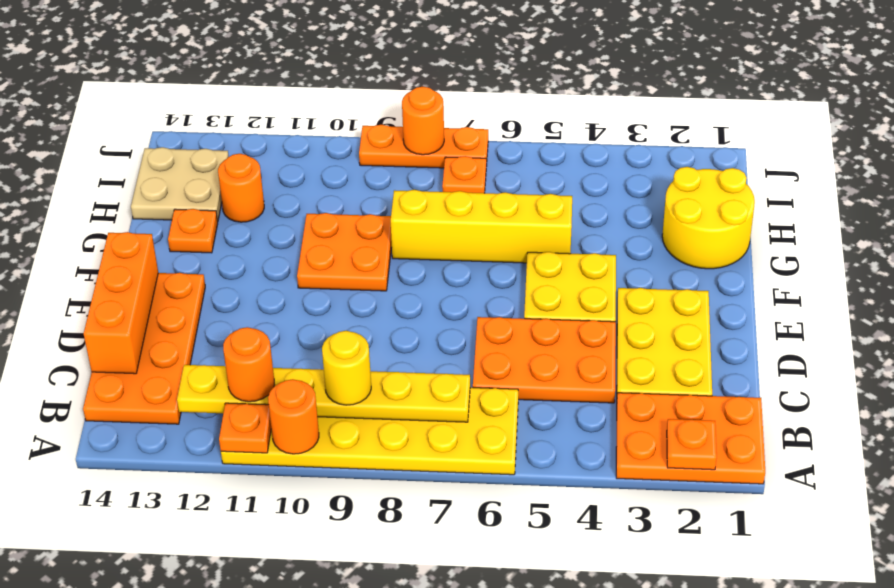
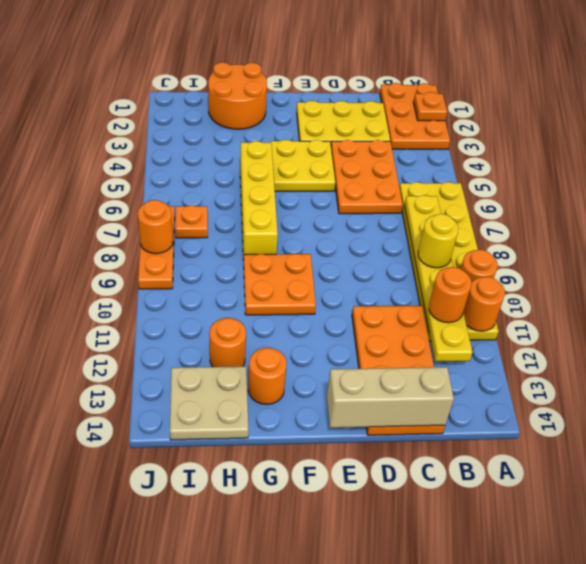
orange 1x1 plate [219,403,271,453] -> orange 1x1 round brick [464,277,505,331]
orange 2x4 plate [83,273,205,424] -> orange 2x4 plate turned to [352,306,445,435]
orange 1x3 brick [84,232,158,374] -> tan 1x3 brick [327,367,454,428]
yellow 2x2 round brick [662,167,755,269] -> orange 2x2 round brick [208,62,267,129]
orange 1x1 plate [168,209,218,253] -> orange 1x1 round brick [248,348,287,404]

